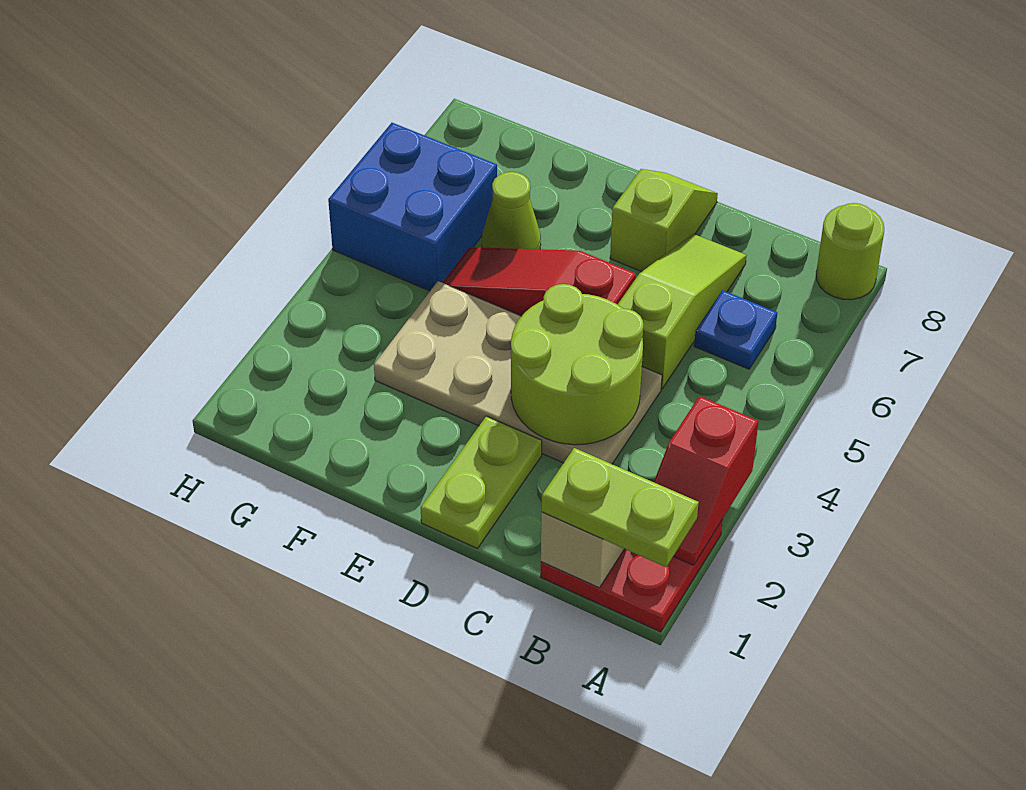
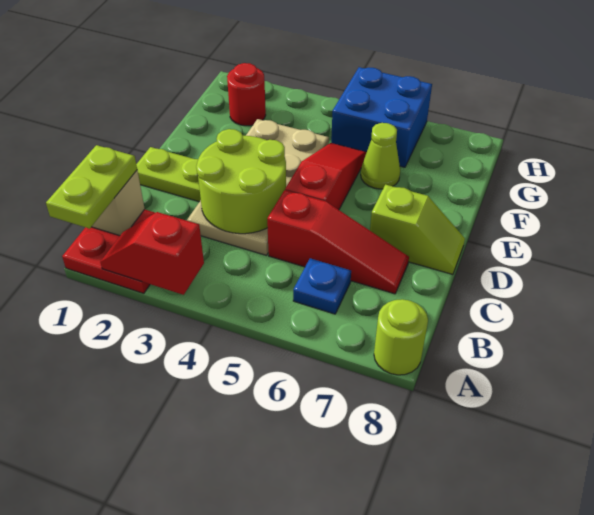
lime 1x3 slope [618,234,746,389] -> red 1x3 slope [267,190,409,294]
none -> red 1x1 round brick [227,63,266,126]

